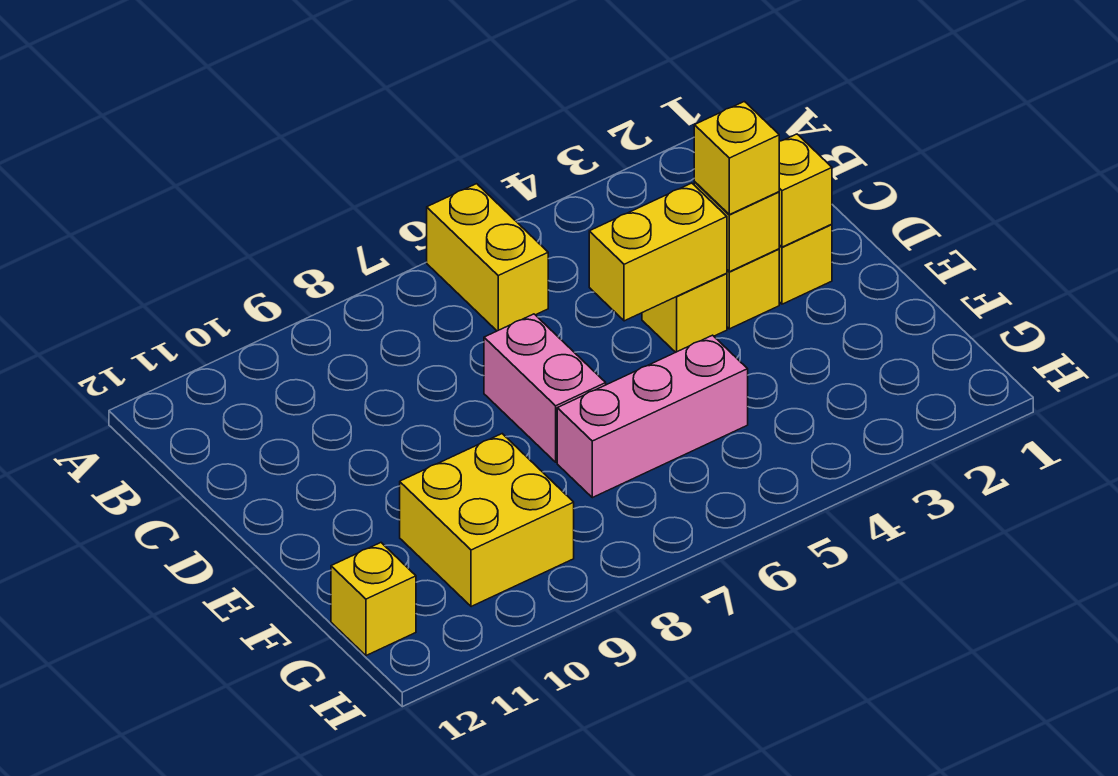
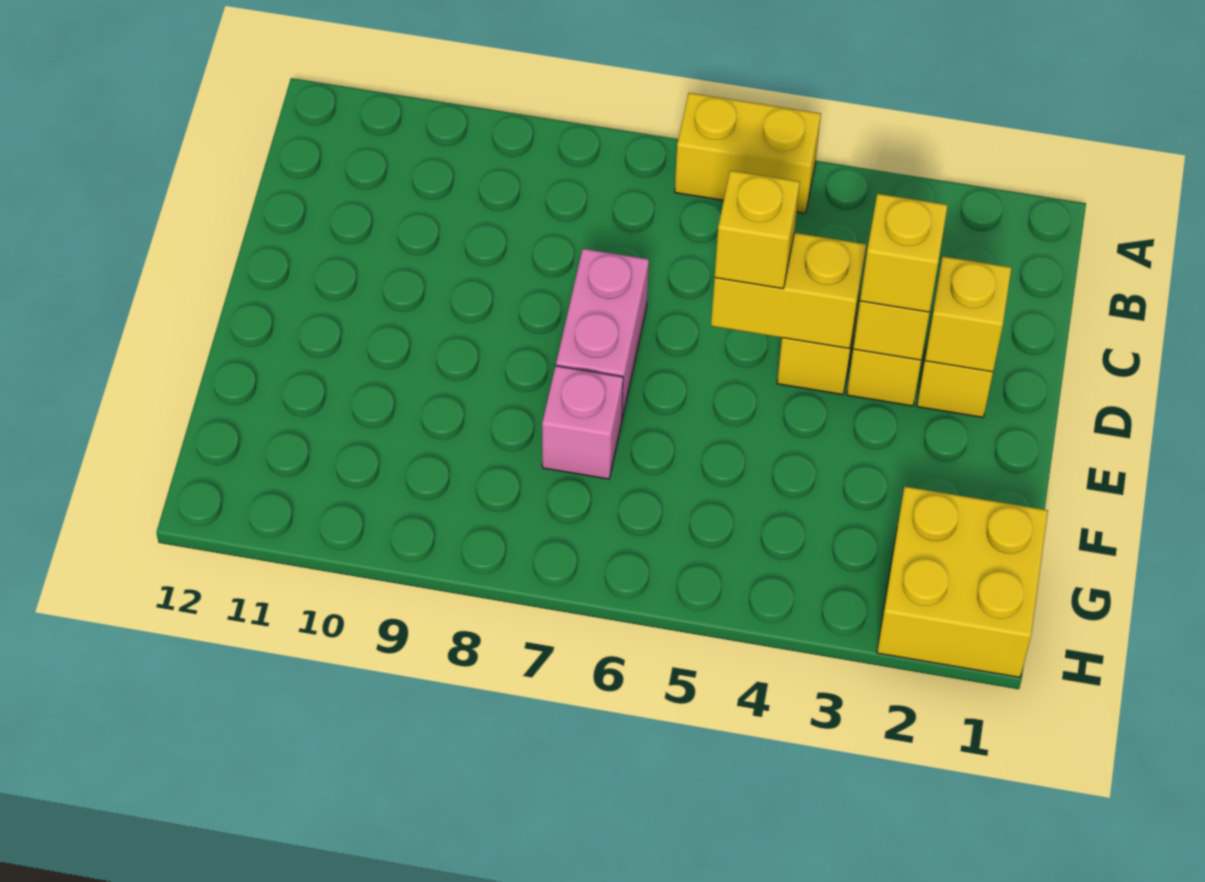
yellow 1x2 brick [427,184,548,331] -> yellow 1x2 brick turned to [675,93,821,213]
pink 1x3 brick [557,335,748,498] -> pink 1x1 brick [542,366,623,479]
yellow 2x2 brick [400,434,574,607] -> yellow 2x2 brick moved to [877,487,1048,677]
yellow 1x1 brick [331,543,416,656] -> yellow 1x1 brick moved to [715,170,800,289]

